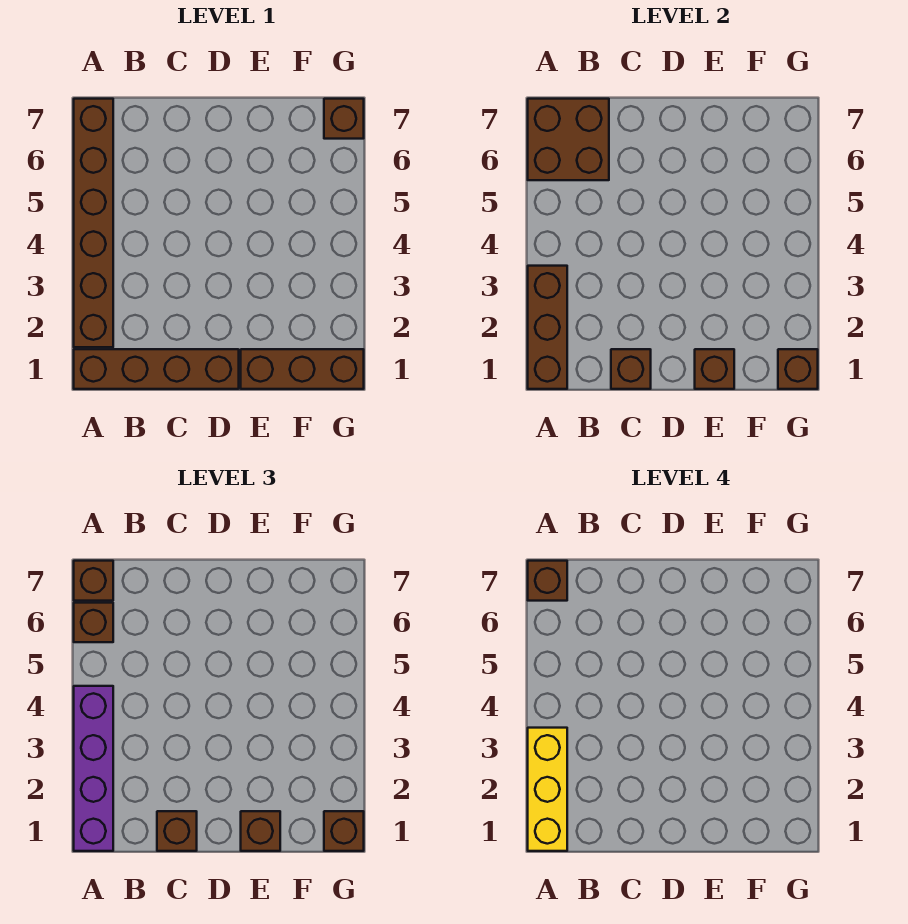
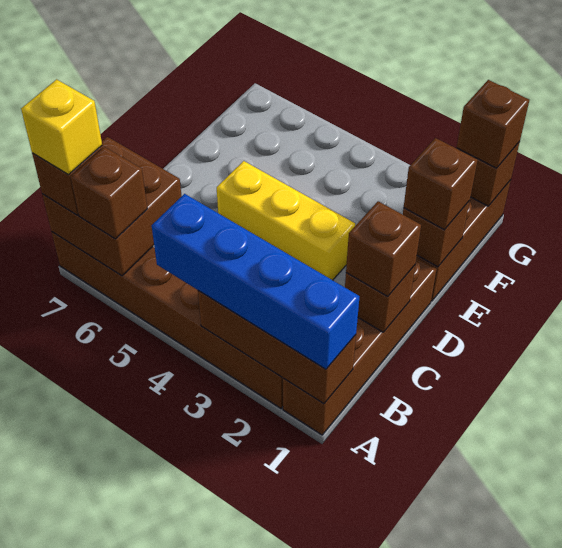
purple 1x4 brick [74,686,113,851] -> blue 1x4 brick [152,194,360,369]
yellow 1x3 brick [528,728,567,851] -> yellow 1x3 brick moved to [217,161,355,280]
brown 1x1 brick [528,561,567,601] -> yellow 1x1 brick [21,79,102,175]
brown 1x1 brick [324,99,364,139] -> none

